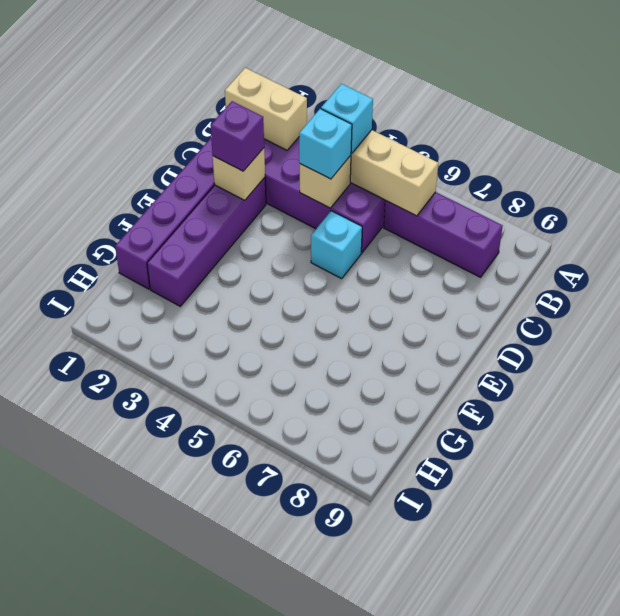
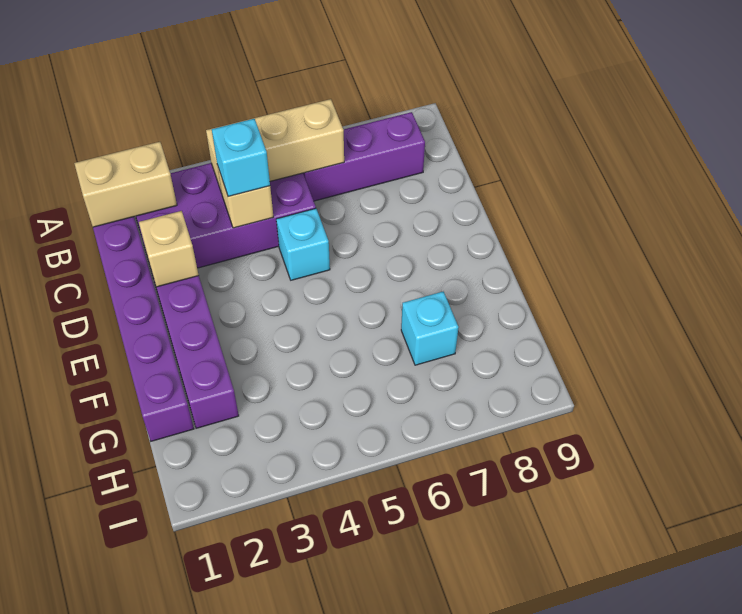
cyan 1x1 brick [321,84,373,153] -> cyan 1x1 brick moved to [401,292,459,365]
purple 1x1 brick [210,101,264,171] -> none

